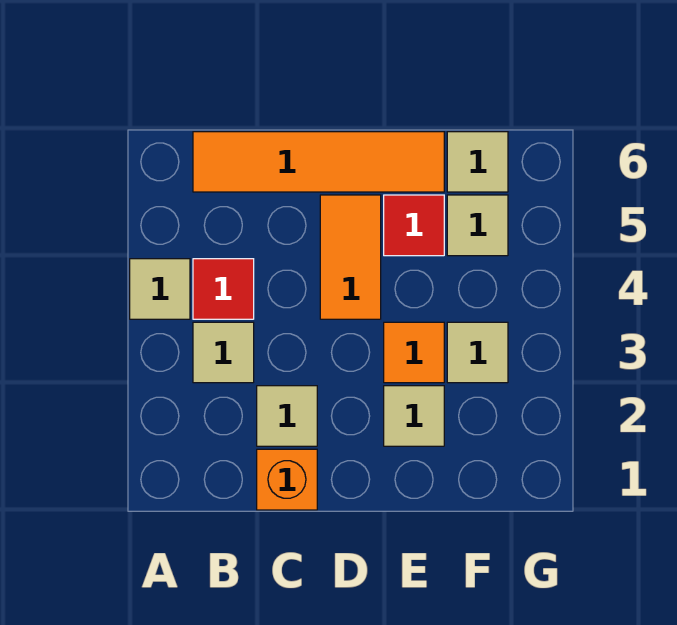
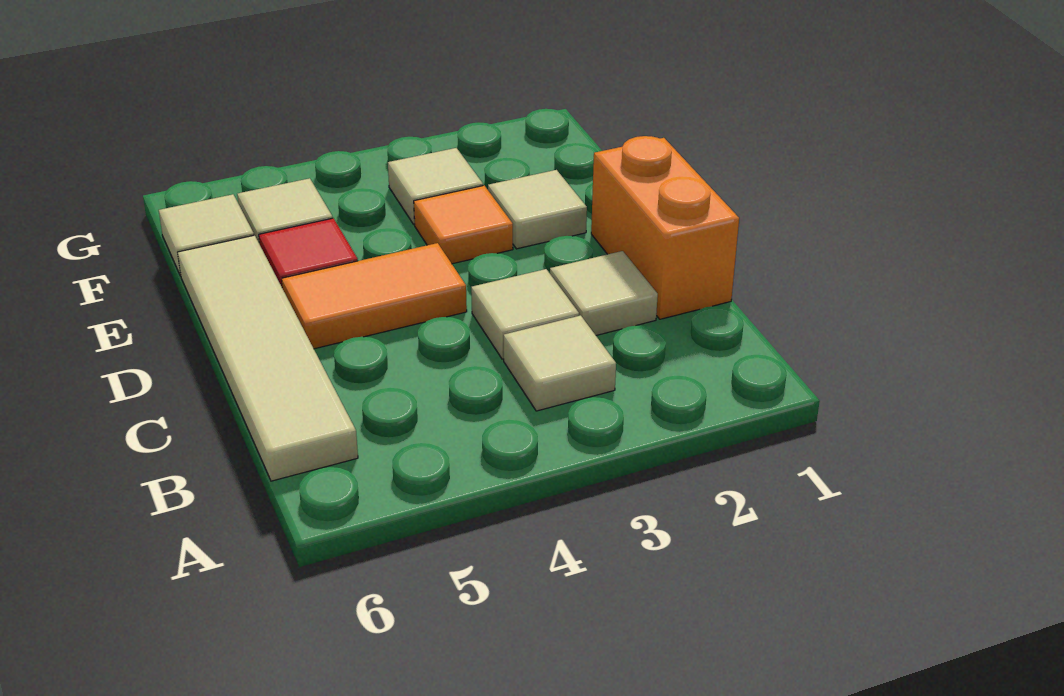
tan 1x1 tile [130,259,190,319] -> tan 1x1 tile moved to [471,269,579,359]
red 1x1 tile [193,259,254,319] -> none
orange 1x4 tile [193,132,444,192] -> tan 1x4 tile [178,235,358,481]
orange 1x1 brick [257,449,317,510] -> orange 1x2 brick [591,136,739,319]

